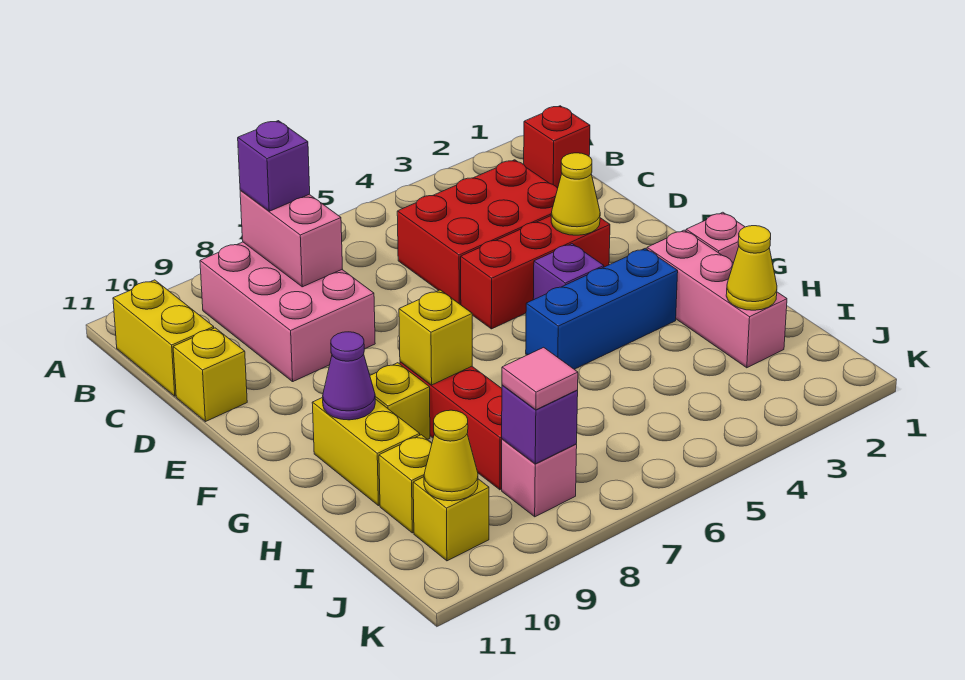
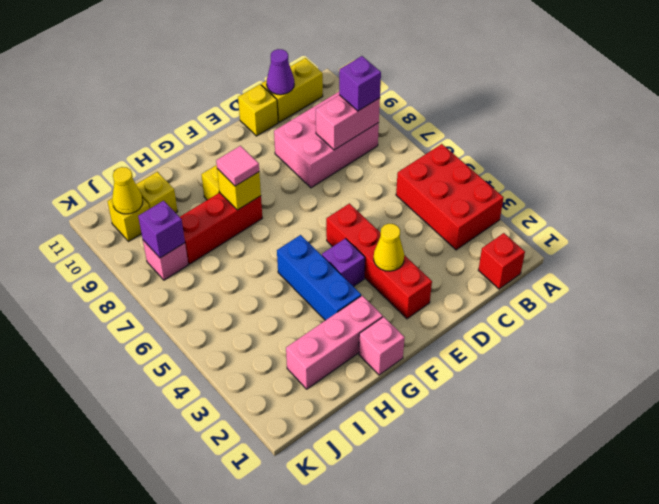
red 2x3 brick [397,160,558,305] -> red 2x3 brick moved to [396,144,504,250]
red 1x3 brick [461,216,610,329] -> red 1x4 brick [326,204,432,319]
yellow 1x2 brick [312,397,420,506] -> none
purple 1x1 cone [323,332,375,420] -> purple 1x1 cone moved to [267,49,294,95]
yellow 1x1 cone [726,226,777,310] -> none
pink 1x1 tile [502,347,578,410] -> pink 1x1 tile moved to [216,146,259,186]

